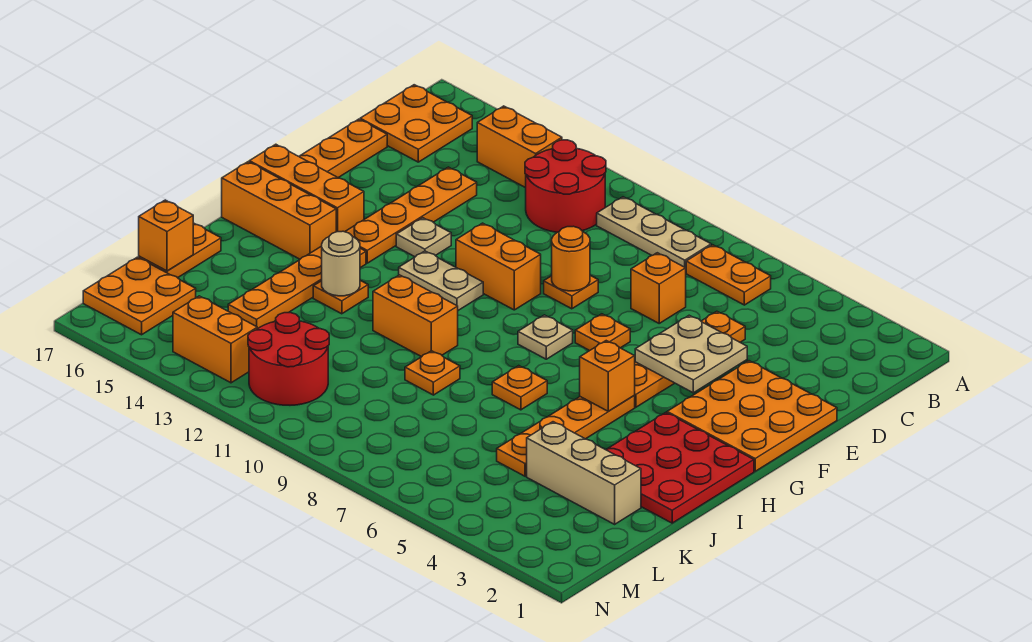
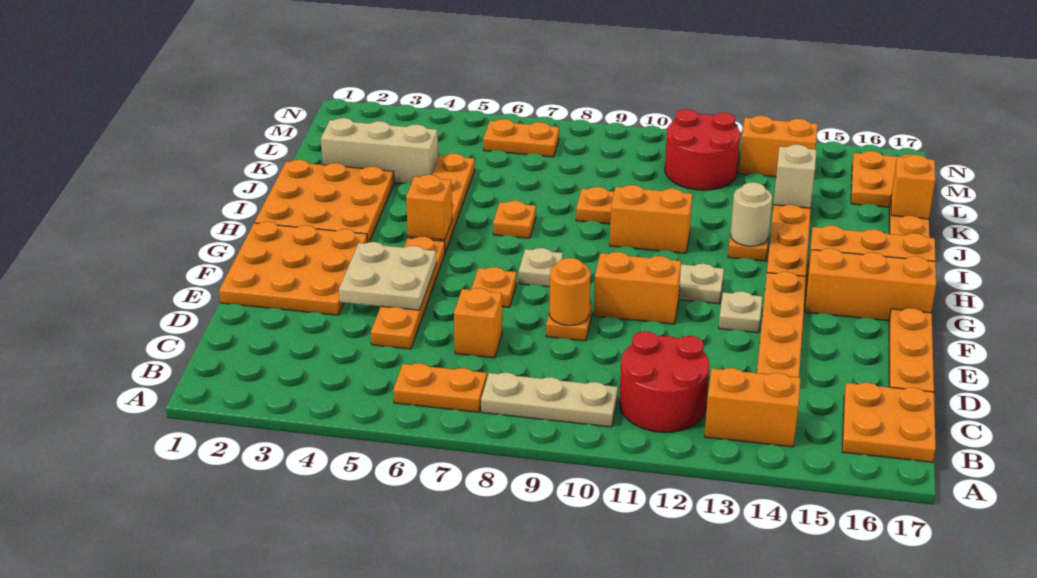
red 3x3 plate [606,412,754,523] -> orange 3x3 plate [255,160,394,243]
none -> tan 1x1 brick [774,145,816,208]
none -> orange 1x2 plate [483,119,559,157]

